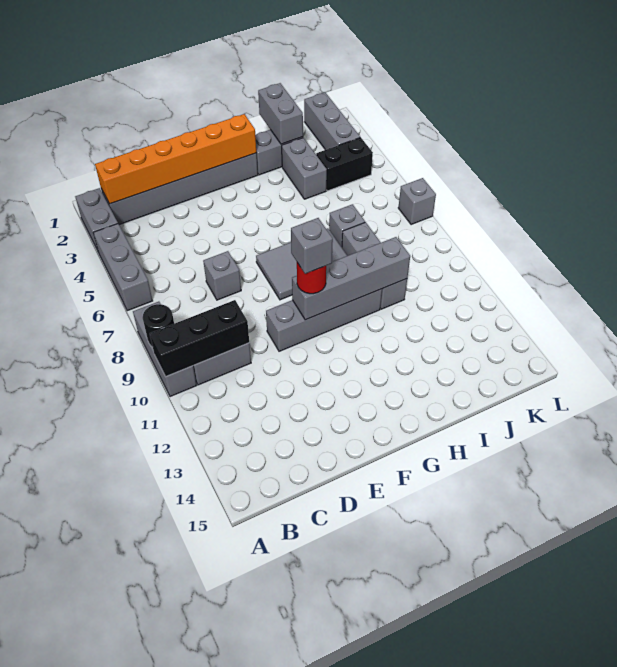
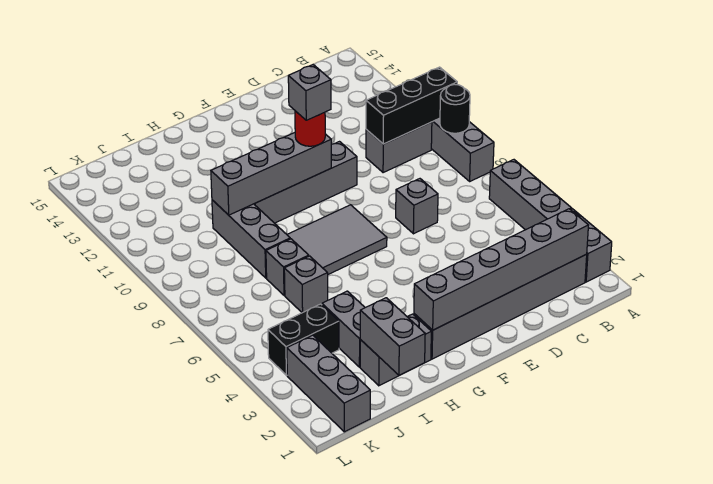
orange 1x6 brick [95,114,256,204] -> grey 1x6 brick [414,209,588,330]
grey 1x1 brick [398,178,436,225] -> grey 1x1 brick moved to [284,256,328,313]

